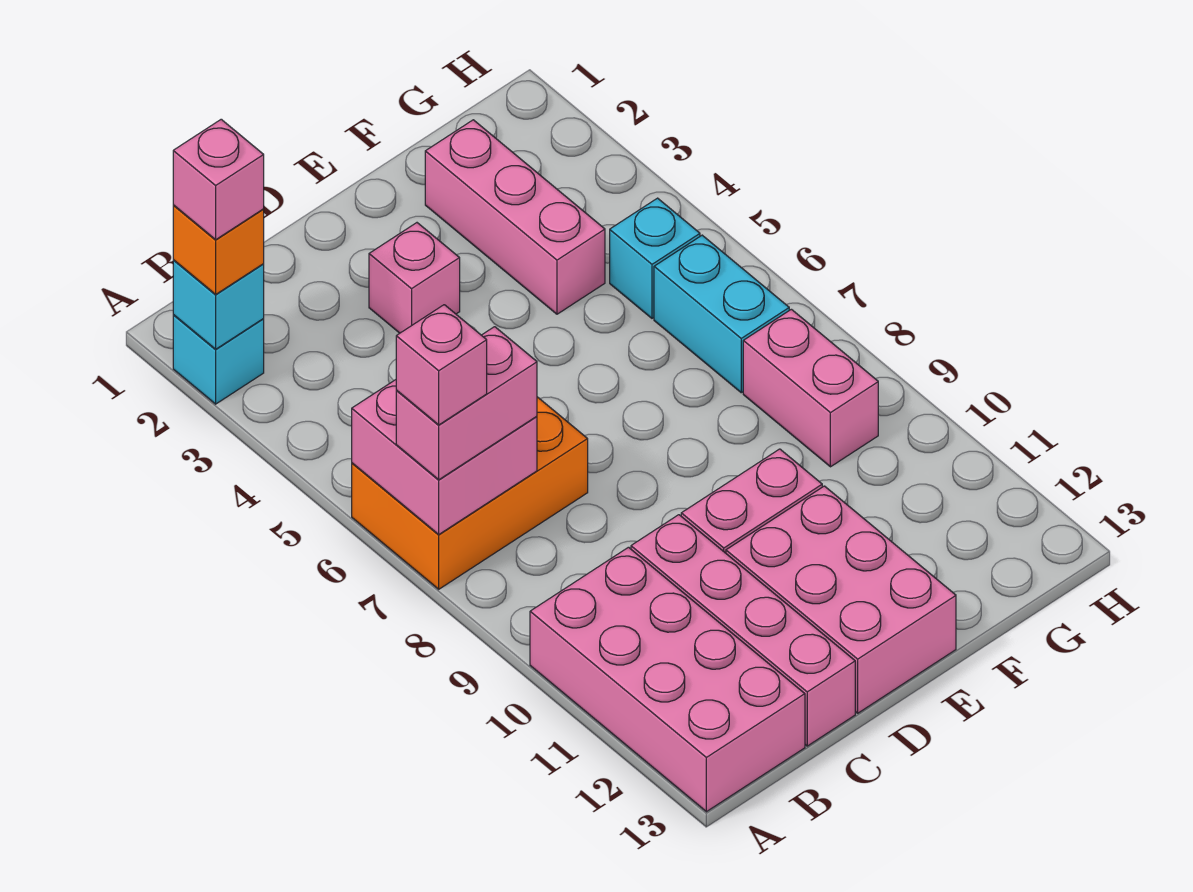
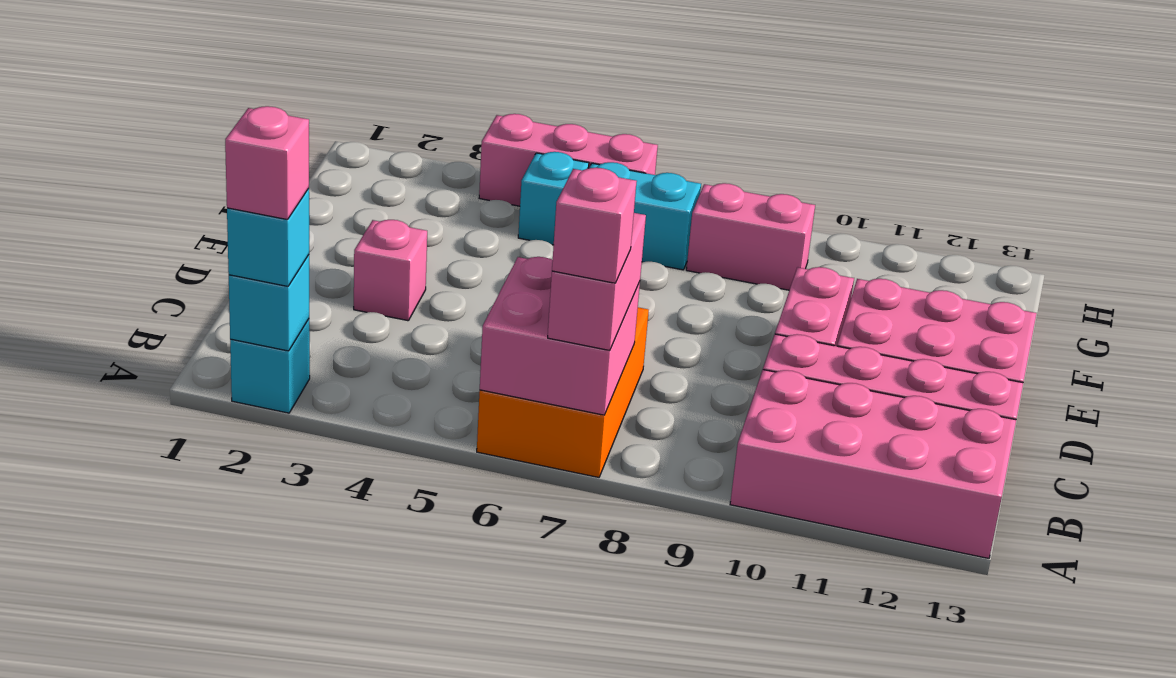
orange 1x1 brick [173,205,264,294] -> cyan 1x1 brick [227,188,309,286]
pink 1x3 brick [425,120,605,314] -> pink 1x3 brick moved to [479,114,658,206]

